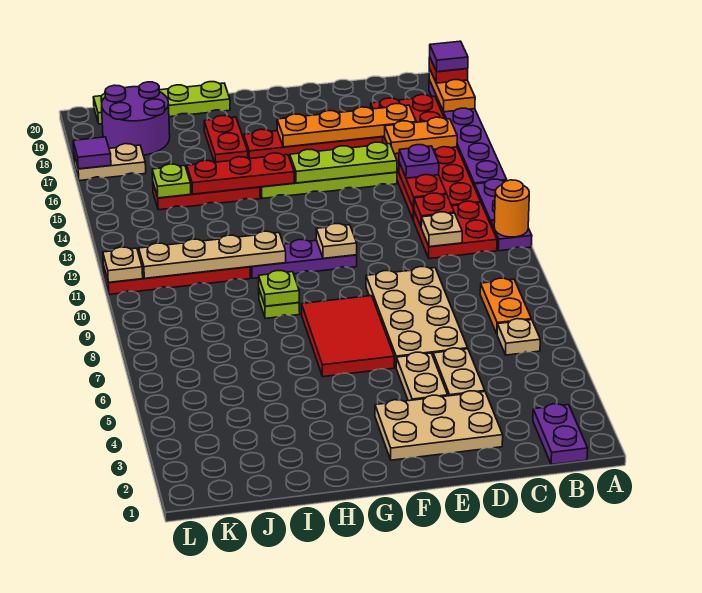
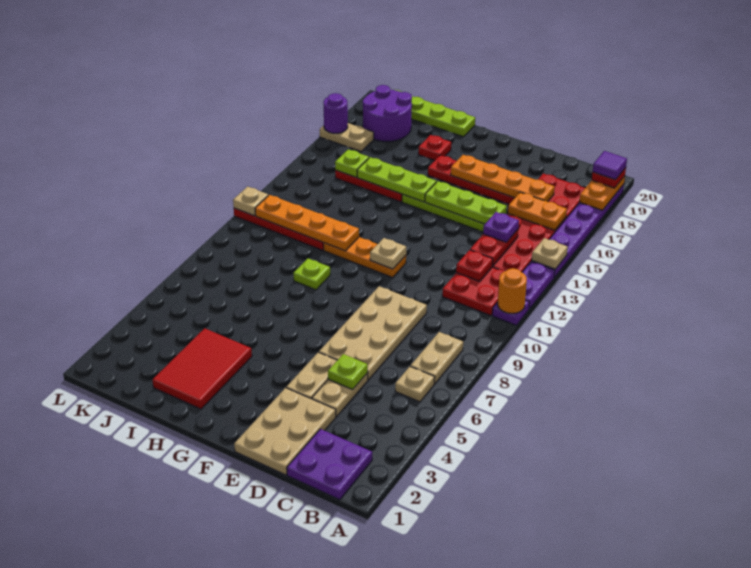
purple 1x2 plate [533,404,588,465] -> purple 2x2 plate [287,429,372,500]
orange 1x2 plate [480,278,531,334] -> tan 1x2 plate [410,332,463,384]
tan 1x1 plate [421,212,462,247] -> tan 1x1 plate moved to [532,238,568,269]
tan 2x3 plate [375,391,503,460] -> tan 2x3 plate turned to [234,388,336,475]
red 2x3 tile [301,296,394,377] -> red 2x3 tile moved to [152,328,252,409]
purple 1x3 plate [250,240,357,278] -> orange 1x3 plate [323,237,406,277]
red 1x3 plate [187,153,294,194] -> lime 1x3 plate [357,157,436,202]
lime 1x1 plate [259,271,299,306] -> lime 1x1 plate moved to [328,354,368,390]
tan 1x4 plate [139,231,286,278] -> orange 1x4 plate [255,195,359,251]
red 1x2 plate [204,116,248,162] -> red 1x1 plate [418,135,451,160]
purple 1x1 tile [73,137,111,169] -> purple 1x1 round brick [323,93,348,133]

